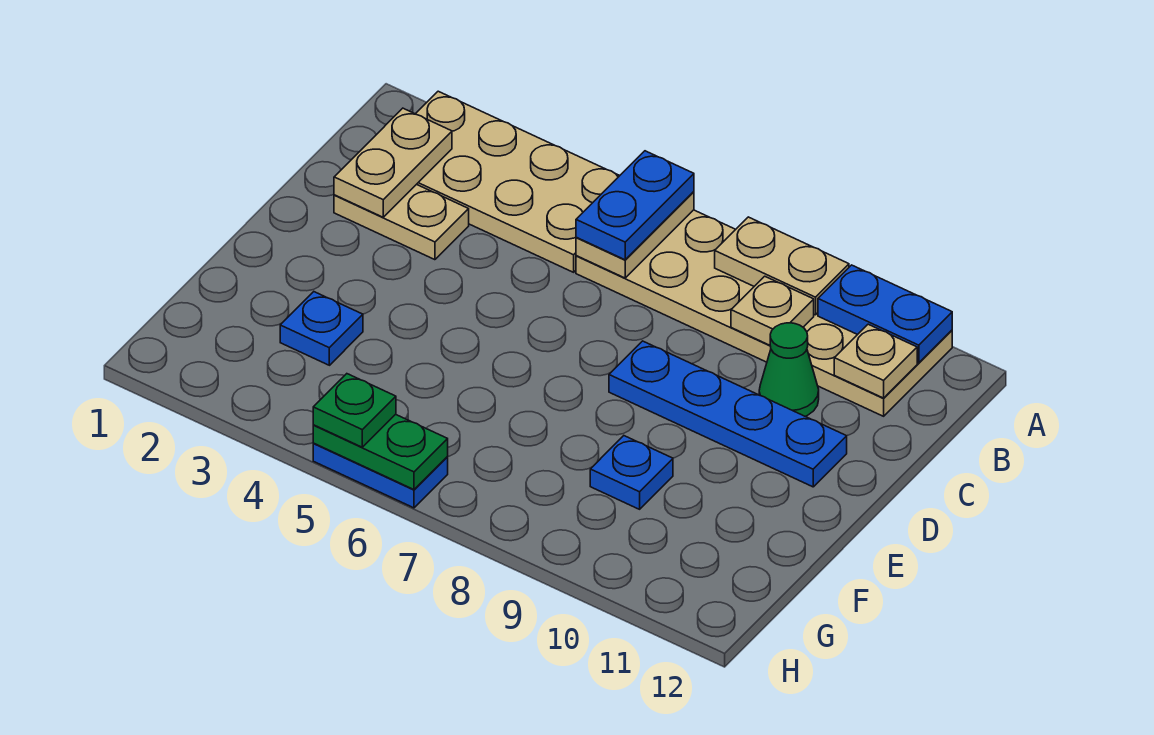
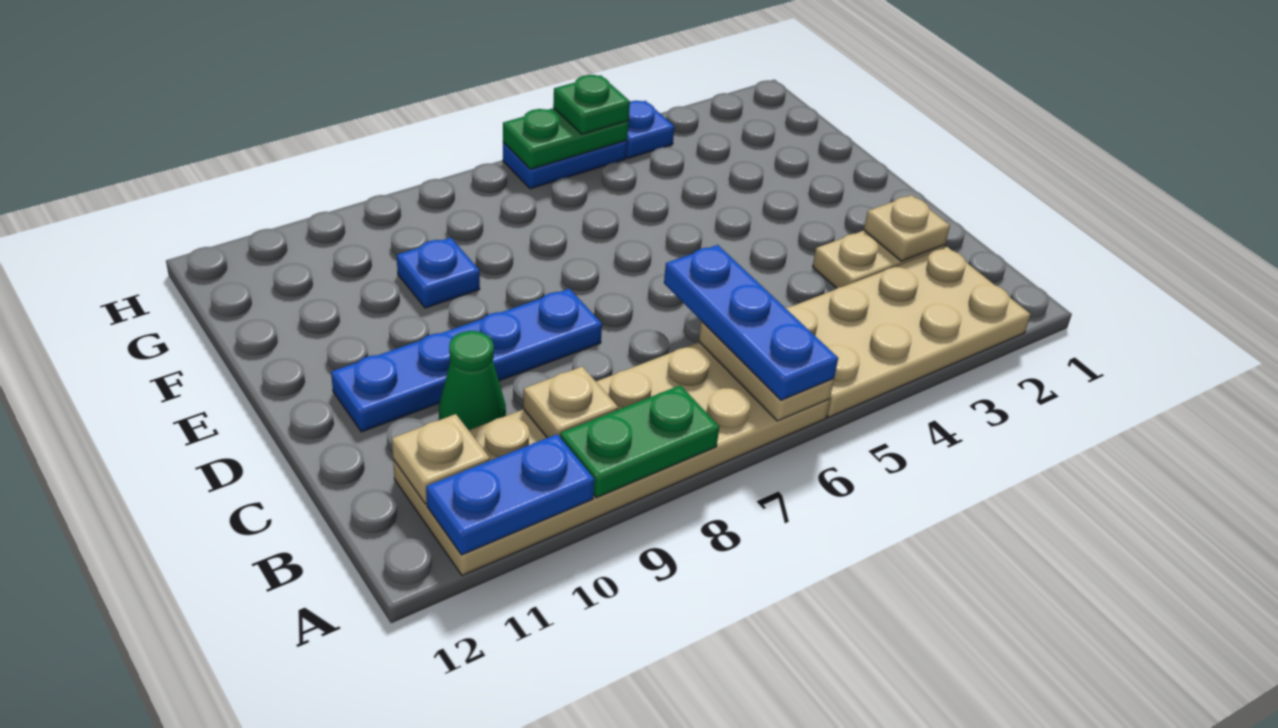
blue 1x2 plate [576,151,694,260] -> blue 1x3 plate [664,245,838,400]
tan 1x2 plate [715,217,849,315] -> green 1x2 plate [560,385,719,498]
tan 1x2 plate [334,108,452,217] -> tan 1x1 plate [864,195,950,261]
blue 1x1 plate [280,292,363,365] -> blue 1x1 plate moved to [626,101,674,158]

